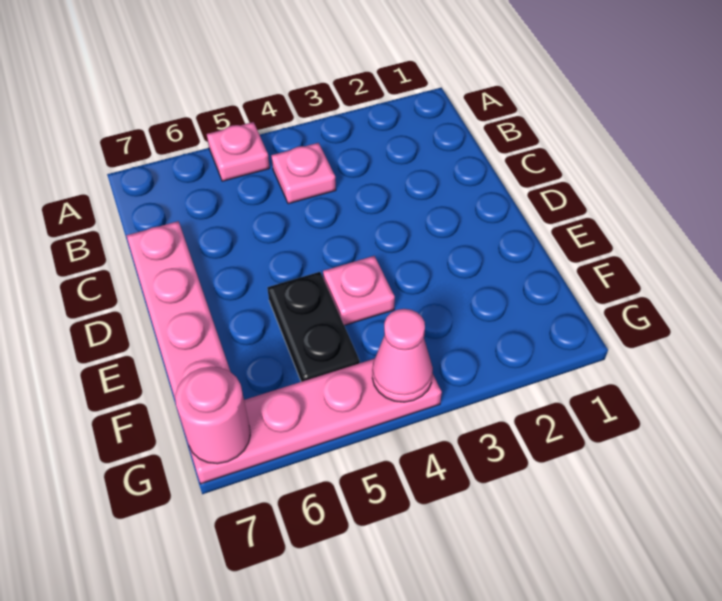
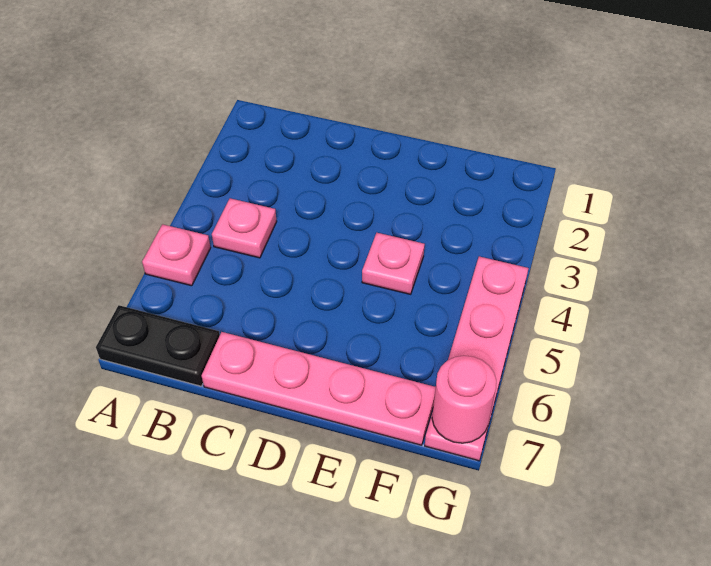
black 1x2 plate [267,272,360,382] -> black 1x2 plate moved to [96,305,220,386]
pink 1x1 cone [372,309,433,402] -> none

